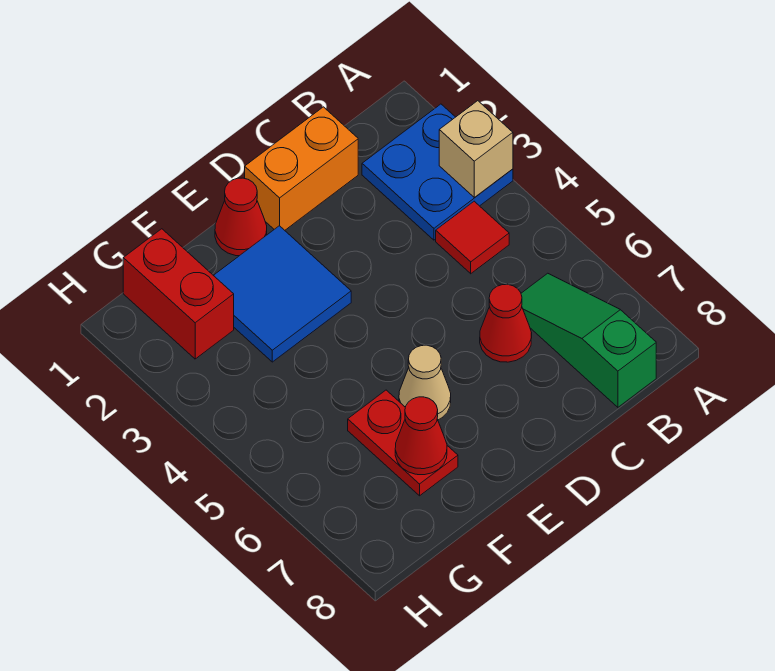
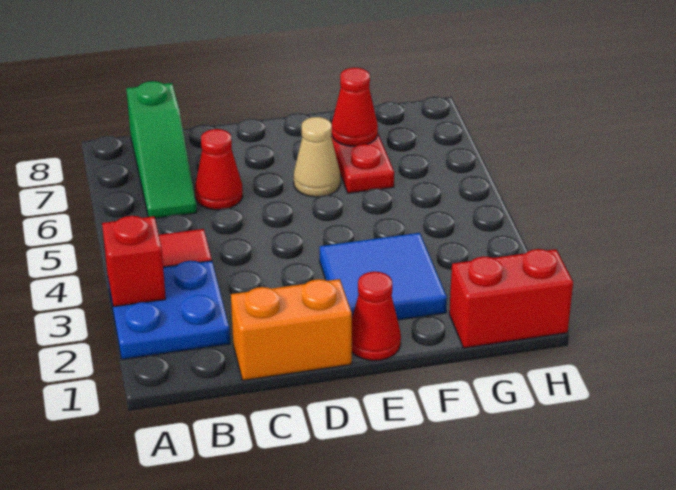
tan 1x1 brick [439,101,513,198] -> red 1x1 brick [102,216,166,307]
red 1x2 brick [123,229,234,359] -> red 1x2 brick turned to [449,249,573,348]

